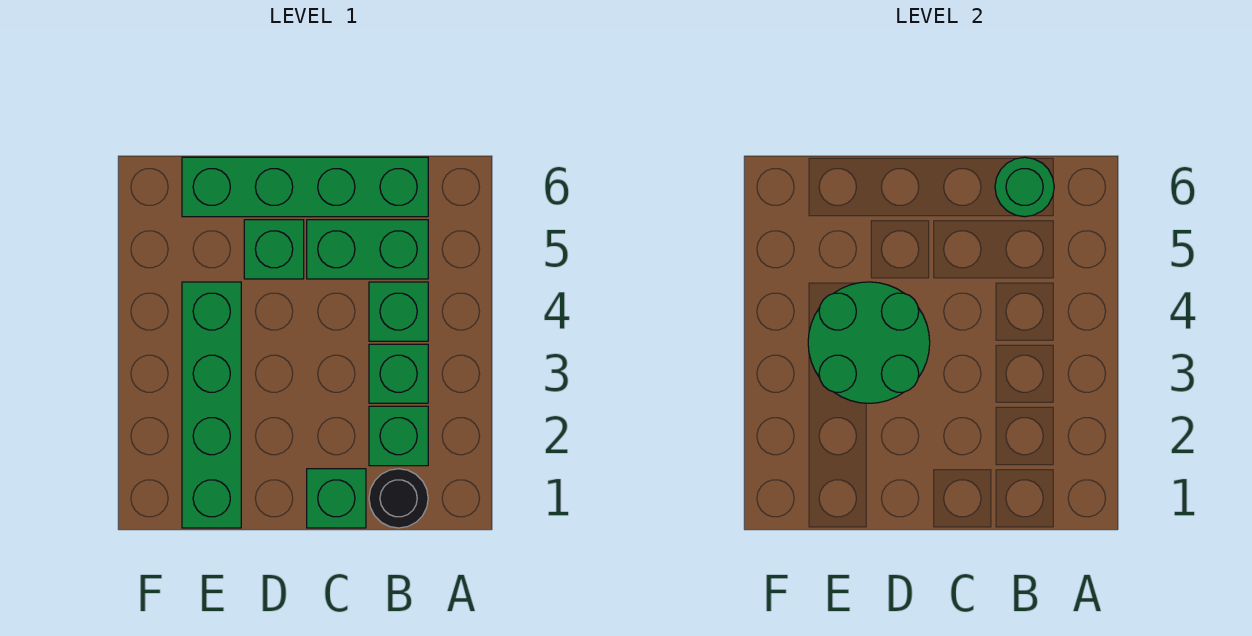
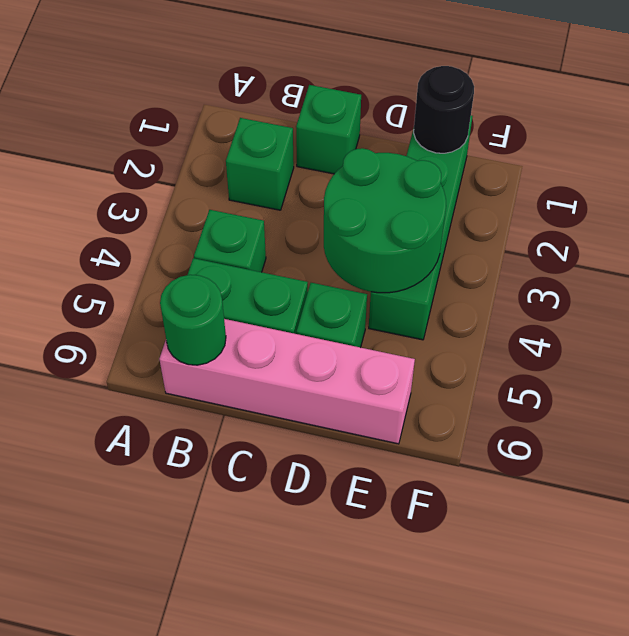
black 1x1 round brick [369,469,428,528] -> black 1x1 round brick moved to [414,66,474,153]
green 1x1 brick [369,344,428,403] -> none
green 1x4 brick [182,157,428,217] -> pink 1x4 brick [159,319,415,444]

